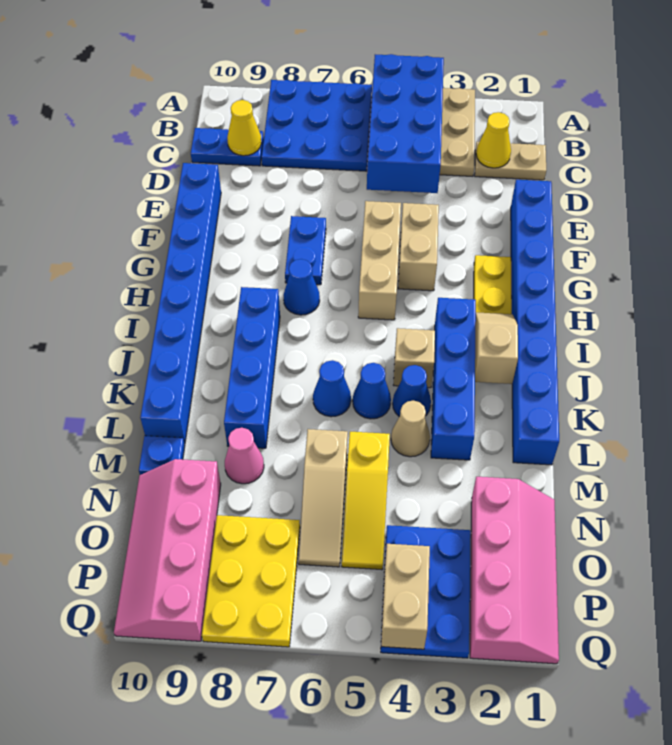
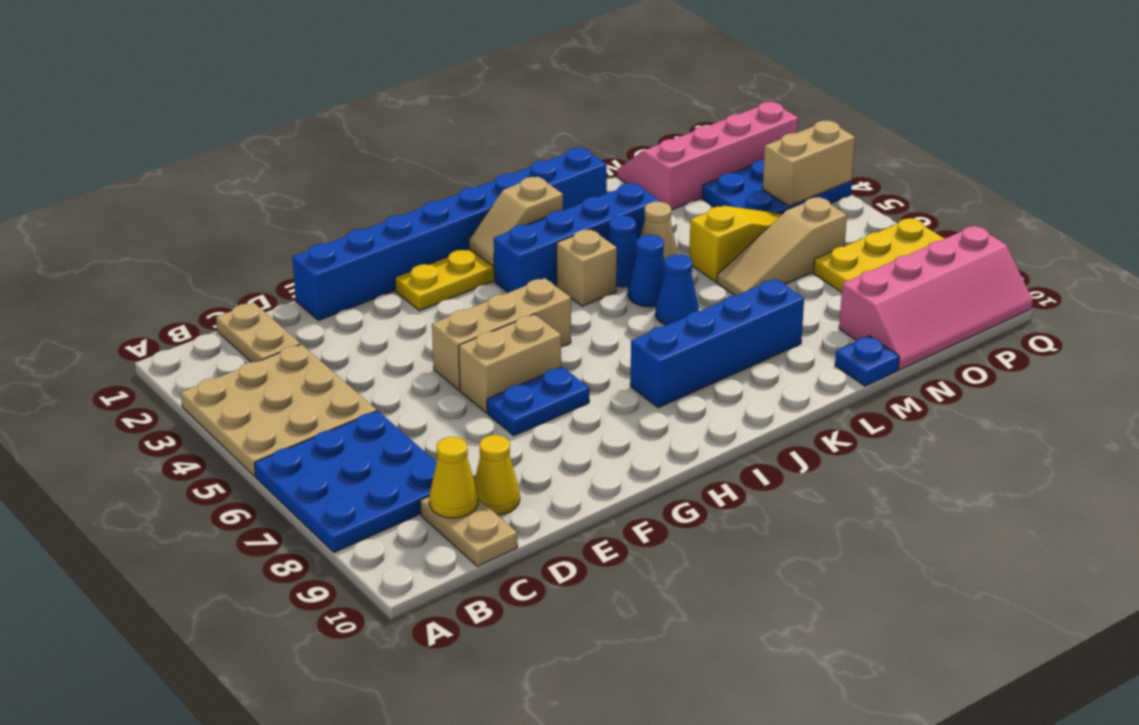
blue 2x4 brick [367,54,444,193] -> none
yellow 1x1 cone [476,112,511,168] -> yellow 1x1 cone moved to [474,435,520,515]
blue 1x2 plate [191,128,264,166] -> tan 1x2 plate [420,497,518,566]
blue 1x8 brick [140,163,221,444] -> none
tan 1x2 brick [398,203,439,291] -> tan 1x2 brick moved to [459,314,561,413]
blue 1x1 cone [283,259,320,315] -> none
tan 1x3 slope [299,429,348,567] -> tan 1x3 slope turned to [717,197,847,295]
pink 1x1 cone [225,428,264,484] -> none

